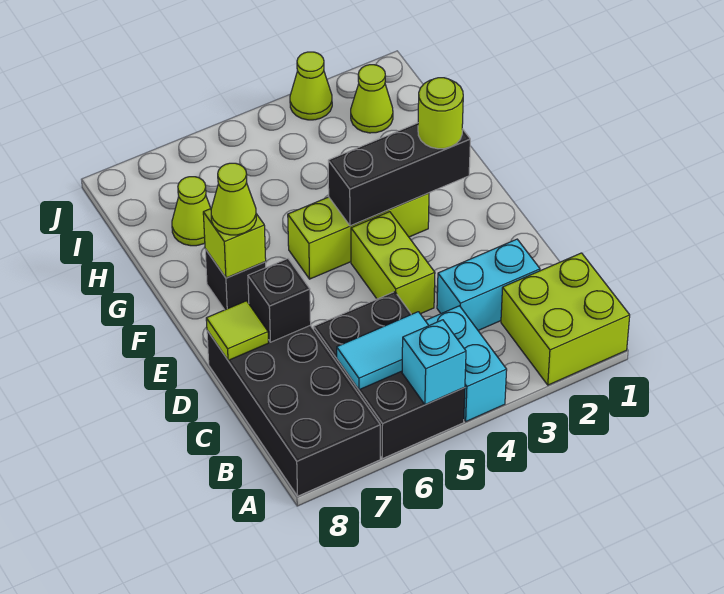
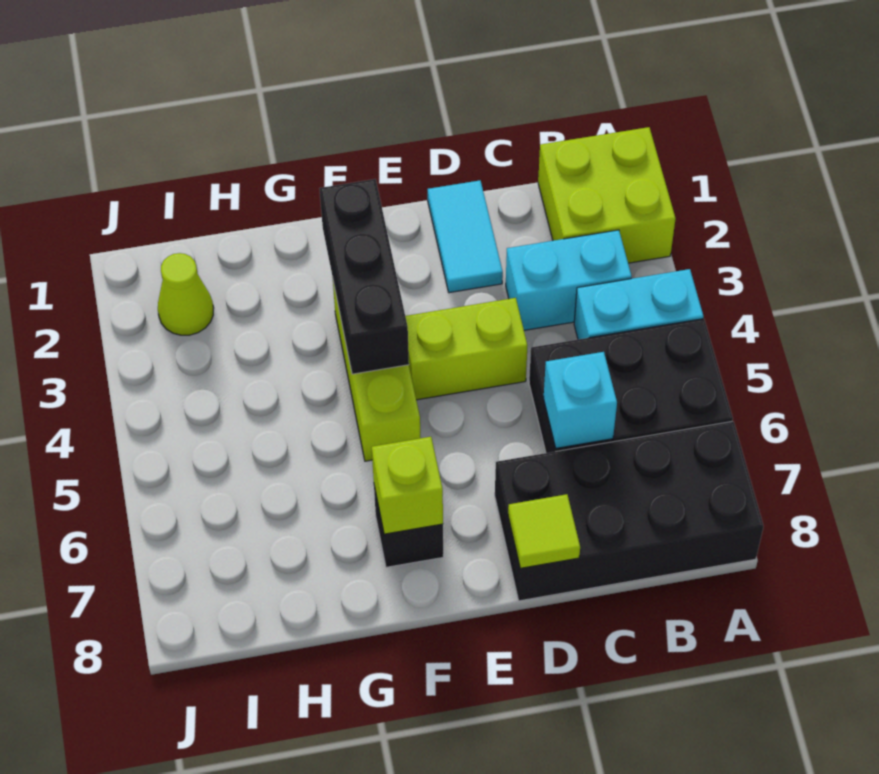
cyan 1x1 brick [402,320,466,405] -> cyan 1x1 brick moved to [544,352,617,448]
cyan 1x2 tile [337,312,429,390] -> cyan 1x2 tile moved to [428,180,503,293]
cyan 1x2 brick [437,239,540,330] -> cyan 1x2 brick turned to [506,230,632,330]
black 1x1 brick [248,259,311,342] -> none
lime 1x1 round brick [418,78,463,149] -> none
lime 1x1 cone [211,163,256,235] -> none
lime 1x1 cone [172,177,211,246] -> none
lime 1x1 cone [290,52,332,120] -> none

